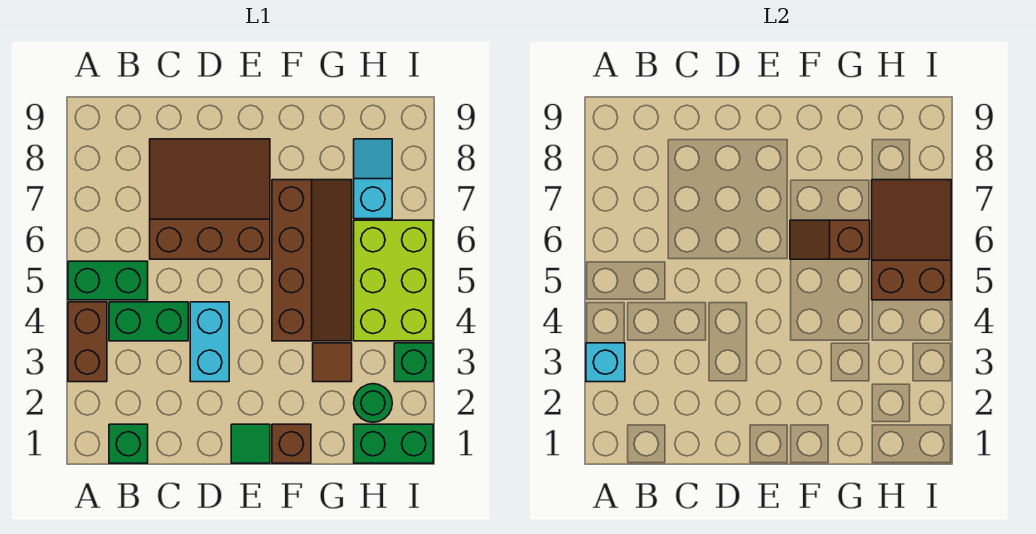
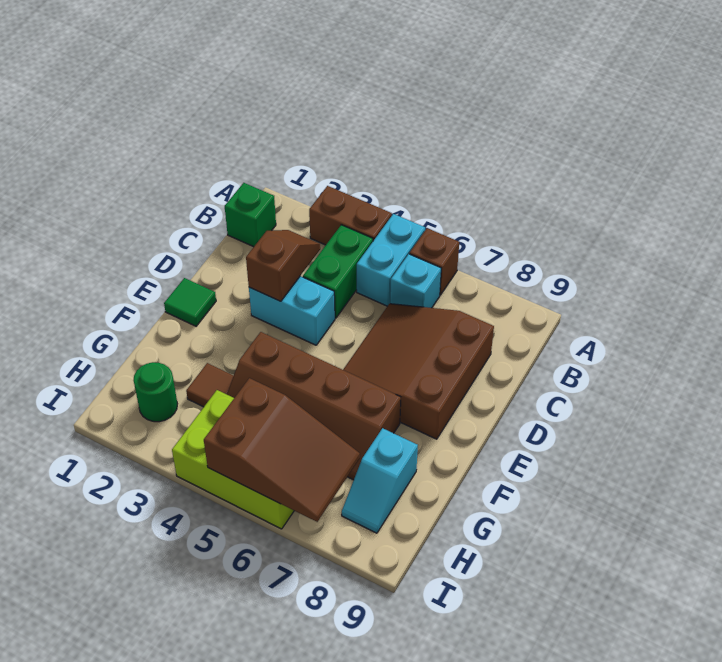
cyan 1x1 brick [586,343,625,382] -> cyan 1x1 brick moved to [390,254,441,308]
green 1x2 brick [68,261,148,300] -> cyan 1x2 brick [357,214,425,306]
brown 3x3 slope [150,139,270,259] -> brown 3x3 slope turned to [343,304,494,439]
brown 1x1 brick [272,424,311,463] -> brown 1x1 brick moved to [410,228,459,295]
brown 1x2 slope [790,220,870,259] -> brown 1x2 slope moved to [246,230,320,301]
green 1x2 brick [354,424,433,463] -> none
cyan 1x2 slope [354,139,392,219] -> cyan 1x2 slope turned to [342,428,418,533]
green 1x1 brick [394,343,433,382] -> none

